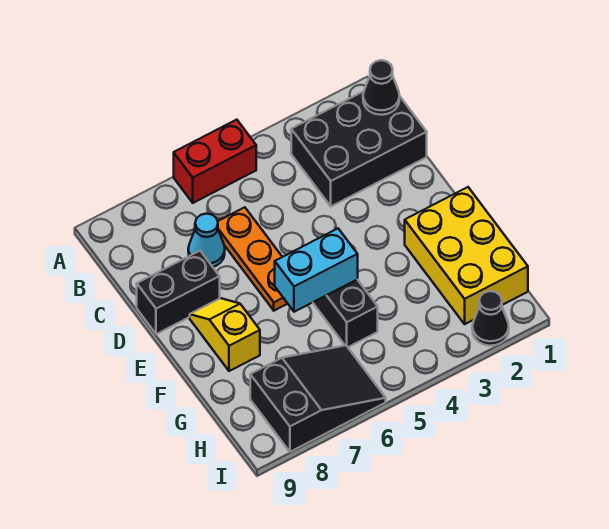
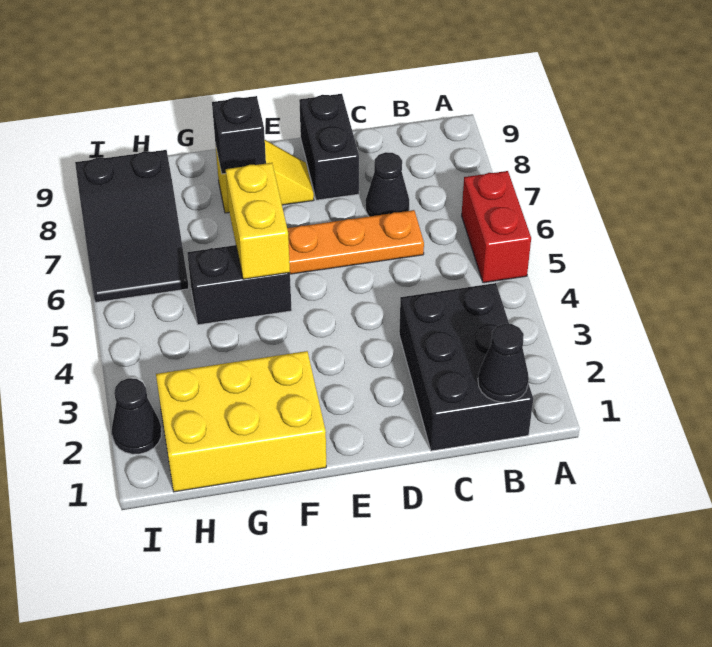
cyan 1x1 cone [188,214,225,267] -> black 1x1 cone [366,152,409,216]
cyan 1x2 brick [275,229,358,312] -> yellow 1x2 brick [226,163,290,279]
none -> black 1x1 brick [212,96,266,174]

